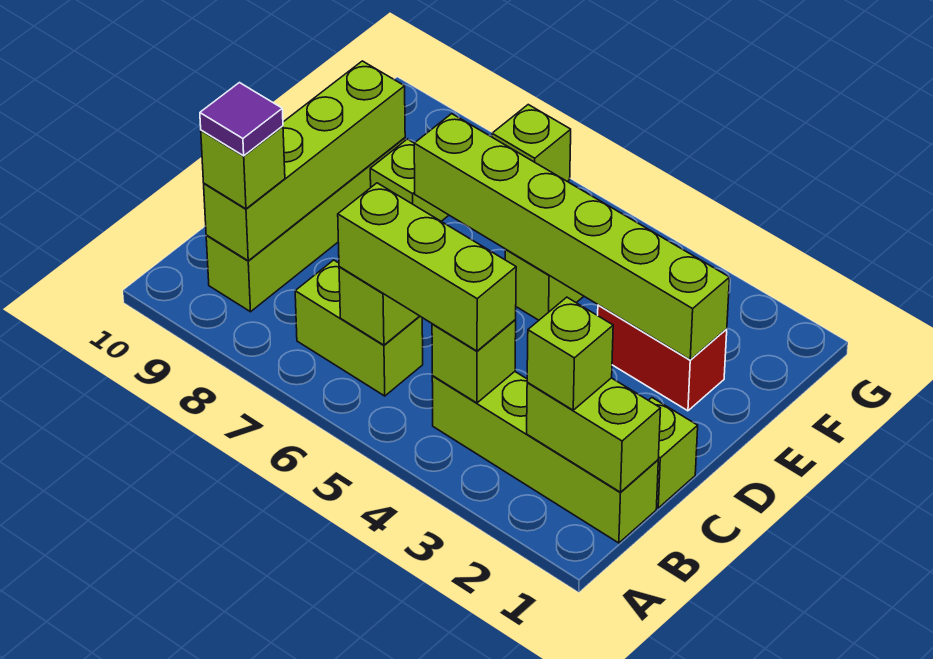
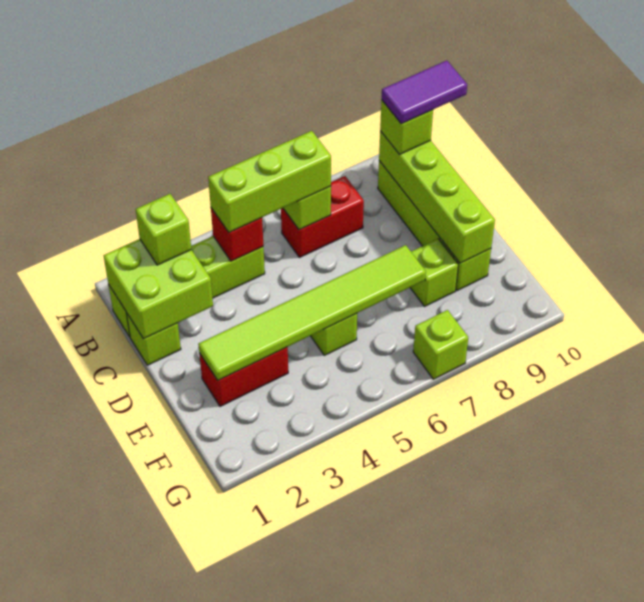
lime 1x2 brick [527,378,660,492] -> lime 2x2 brick [104,239,213,339]
lime 1x1 brick [432,320,516,403] -> red 1x1 brick [211,208,263,261]
lime 1x2 brick [295,260,423,396] -> red 1x2 brick [281,176,364,258]
purple 1x1 tile [200,83,283,156] -> purple 1x2 tile [382,61,467,124]
lime 1x6 brick [414,114,730,360] -> lime 1x6 tile [198,245,426,380]

